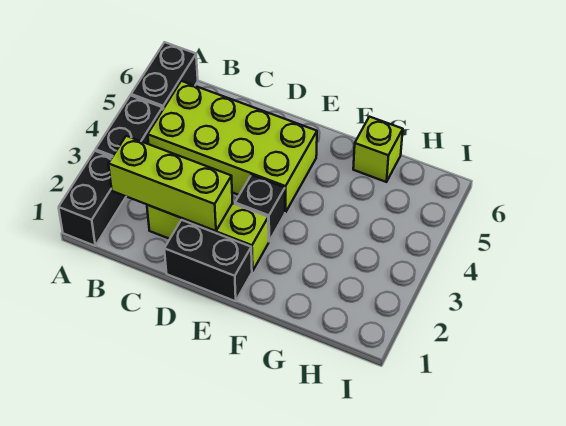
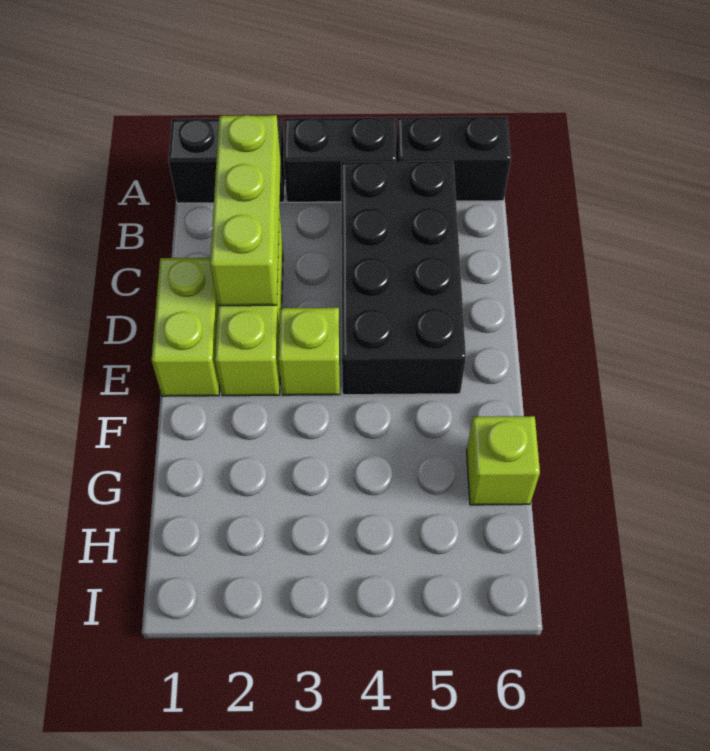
lime 2x4 brick [148,81,317,213] -> black 2x4 brick [341,161,466,395]
black 1x2 brick [164,220,252,301] -> lime 1x2 brick [151,258,220,396]
black 1x1 brick [235,175,285,241] -> lime 1x1 brick [279,308,340,395]

